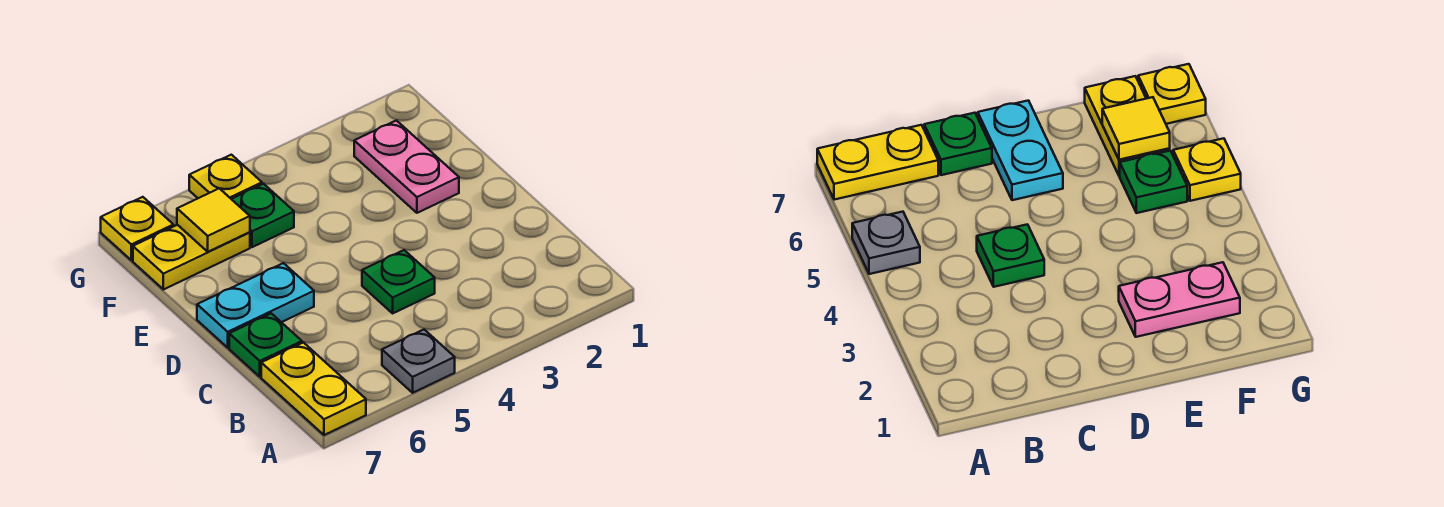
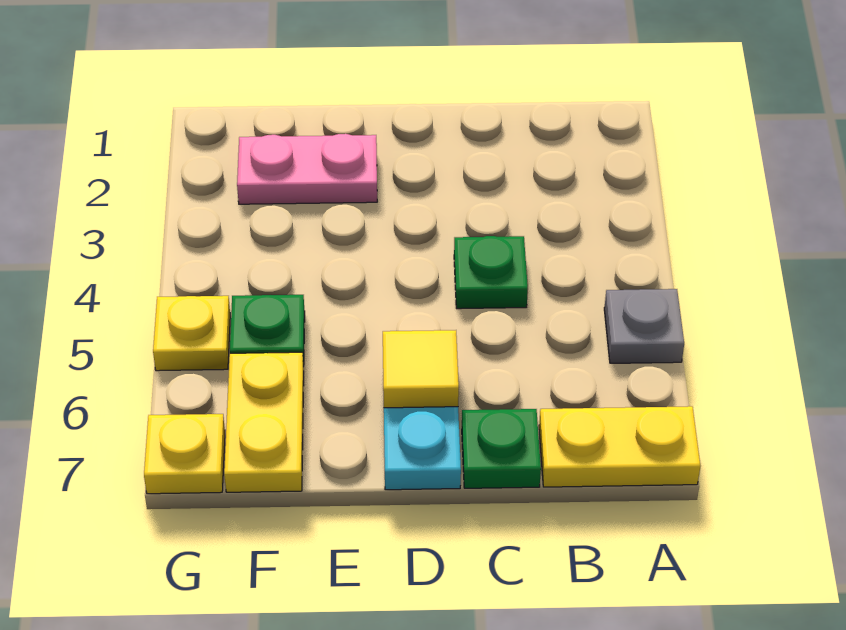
yellow 1x1 tile [177,188,250,252] -> yellow 1x1 tile moved to [383,330,459,408]

